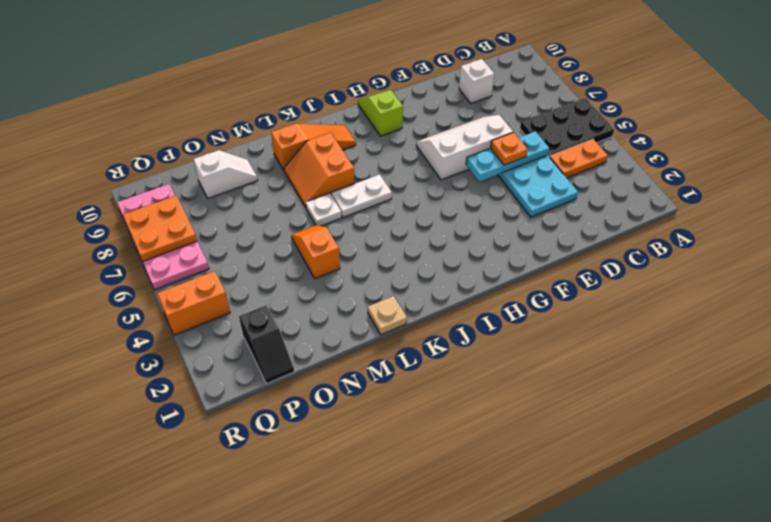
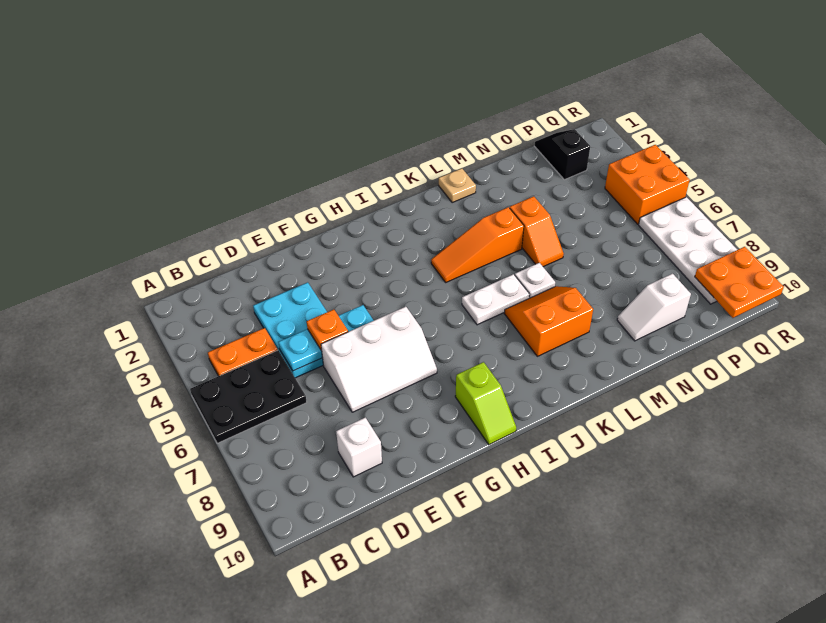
orange 1x3 slope [271,123,356,170] -> orange 1x3 slope moved to [431,207,524,282]
orange 2x2 slope [284,133,355,207] -> orange 2x2 slope turned to [504,286,593,356]
orange 1x2 brick [157,271,230,335] -> orange 2x2 brick [605,145,690,224]
pink 2x4 plate [117,184,209,290] -> white 2x4 plate [639,197,737,304]
orange 2x2 plate [123,195,197,261] -> orange 2x2 plate moved to [695,247,784,318]

